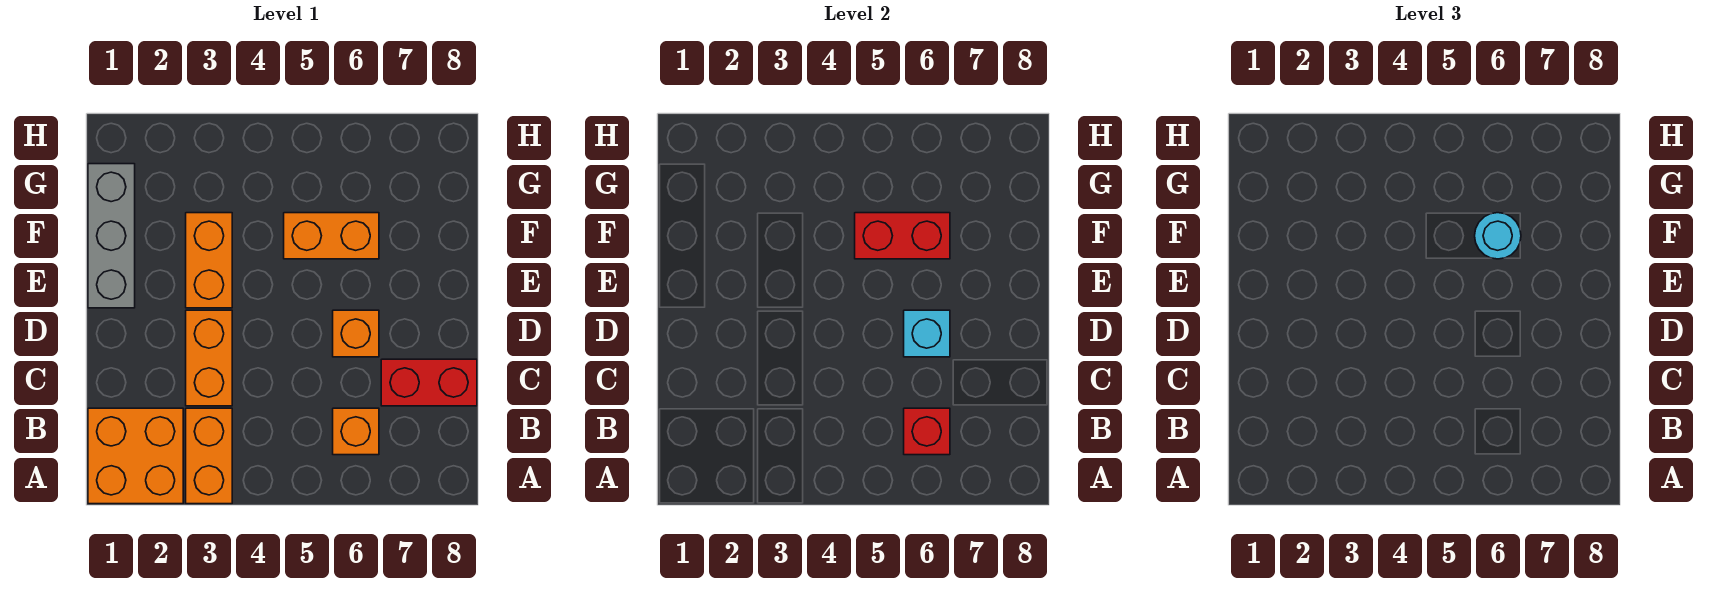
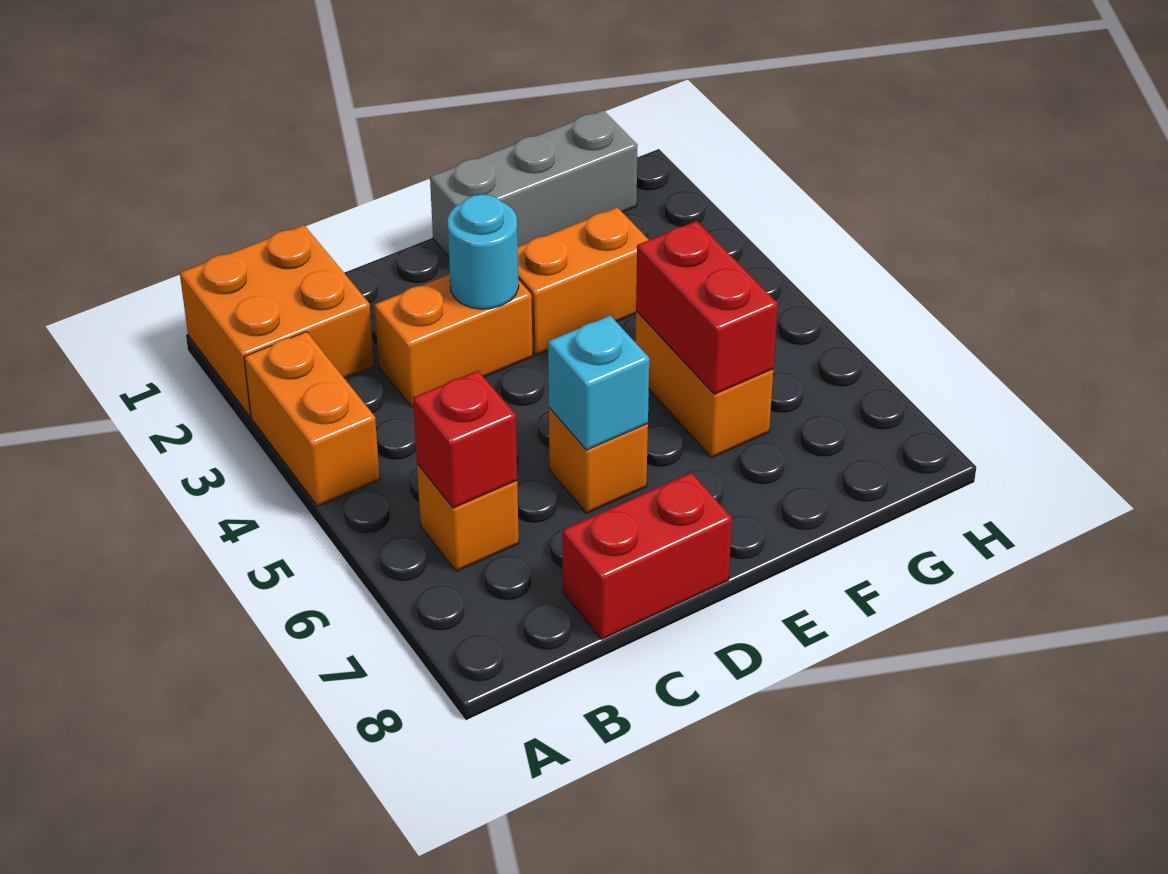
orange 1x2 brick [186,408,232,504] -> orange 1x2 brick turned to [244,332,380,506]
red 1x2 brick [381,359,477,406] -> red 1x2 brick turned to [563,473,732,639]
cyan 1x1 round brick [1475,213,1521,259] -> cyan 1x1 round brick moved to [447,194,519,309]

